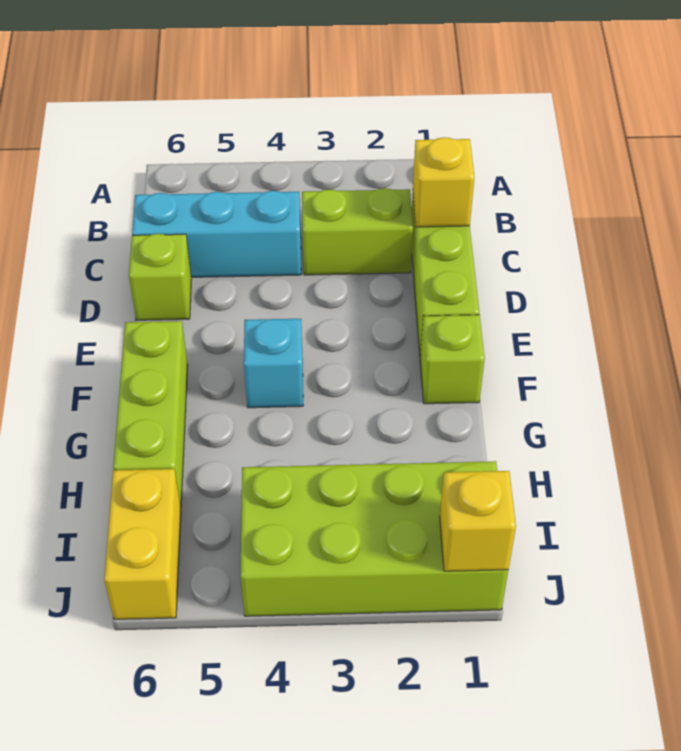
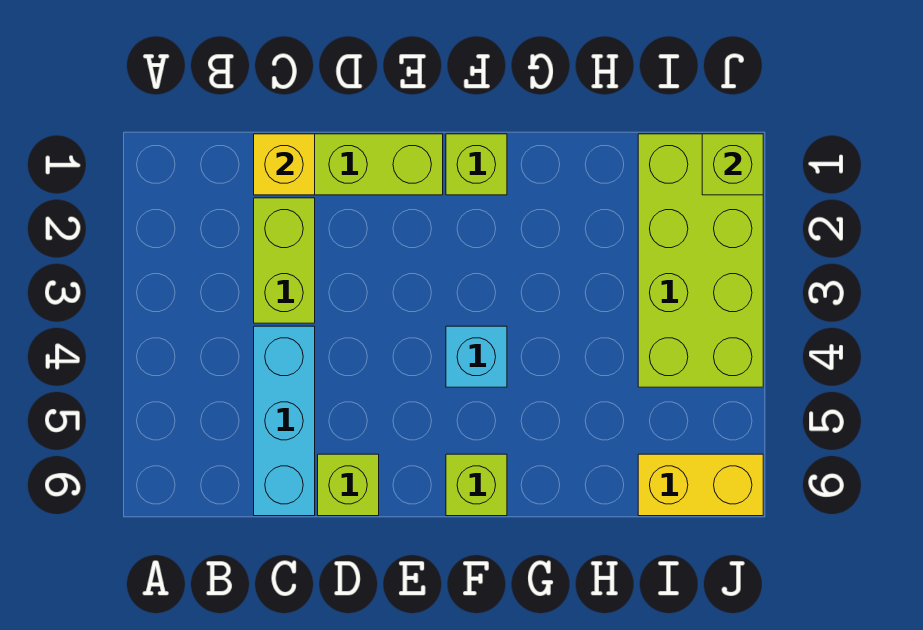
lime 1x3 brick [113,321,188,507] -> lime 1x1 brick [446,454,507,516]
yellow 1x1 brick [440,471,516,571] -> lime 1x1 brick [702,134,763,195]

